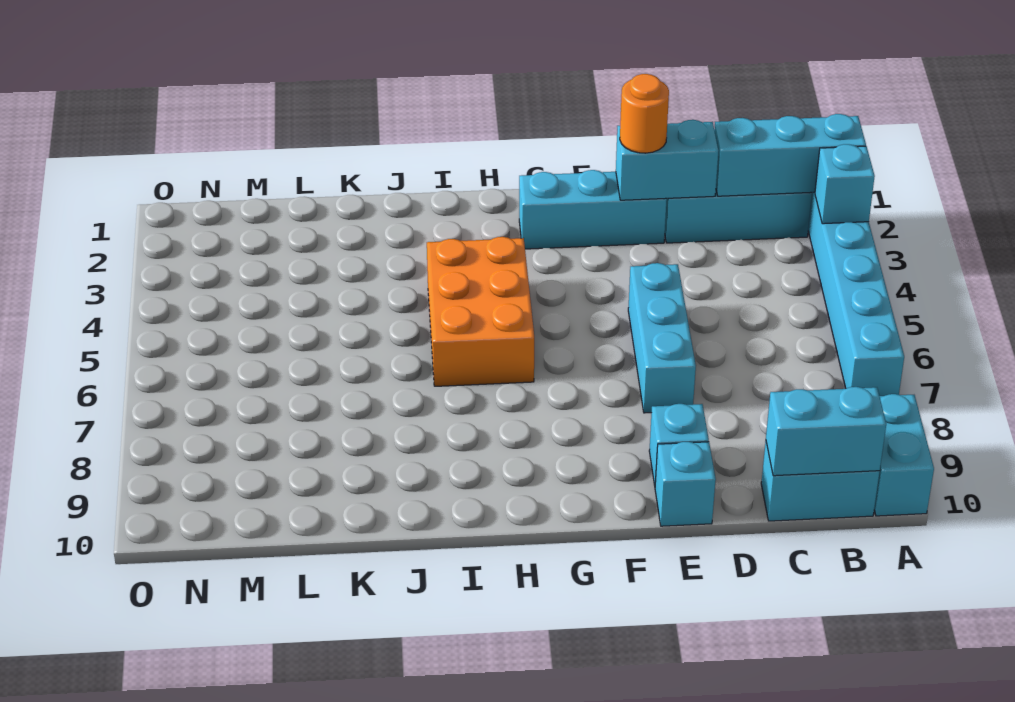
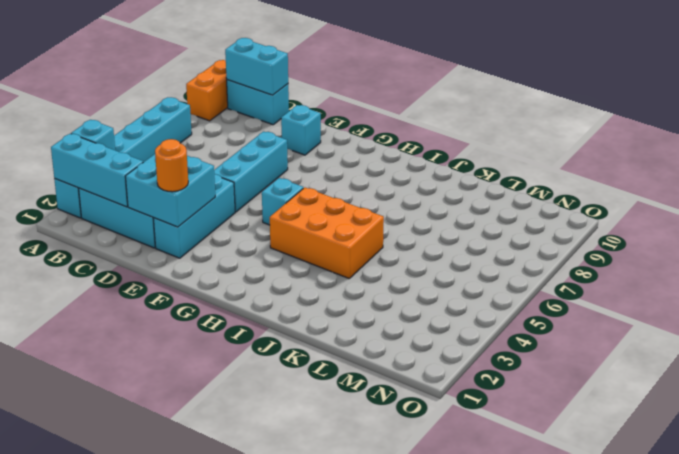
cyan 1x2 brick [874,394,934,516] -> orange 1x2 brick [186,60,228,121]
cyan 1x2 brick [616,120,718,200] -> cyan 2x2 brick [125,154,215,227]
cyan 1x3 brick [519,170,667,249] -> cyan 1x3 brick turned to [153,174,235,258]
cyan 1x1 brick [655,442,716,526] -> cyan 1x1 brick moved to [262,178,303,225]
orange 2x3 brick [427,237,534,386] -> orange 2x3 brick turned to [270,188,384,278]

